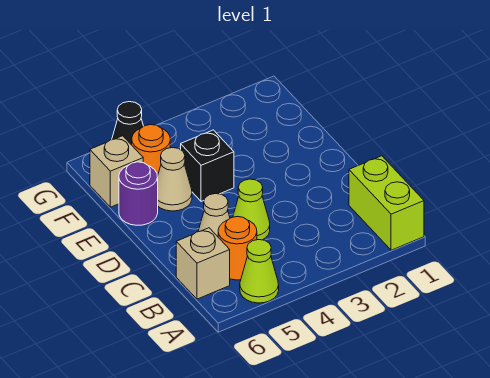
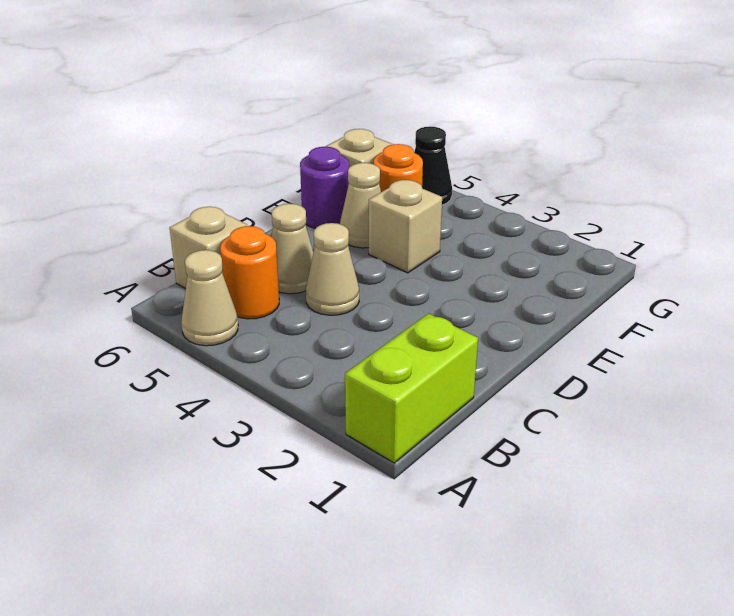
lime 1x1 cone [240,240,279,303] -> tan 1x1 cone [181,250,238,346]
lime 1x1 cone [233,179,270,240] -> tan 1x1 cone [306,223,359,315]
black 1x1 brick [181,130,234,201] -> tan 1x1 brick [369,180,442,273]

